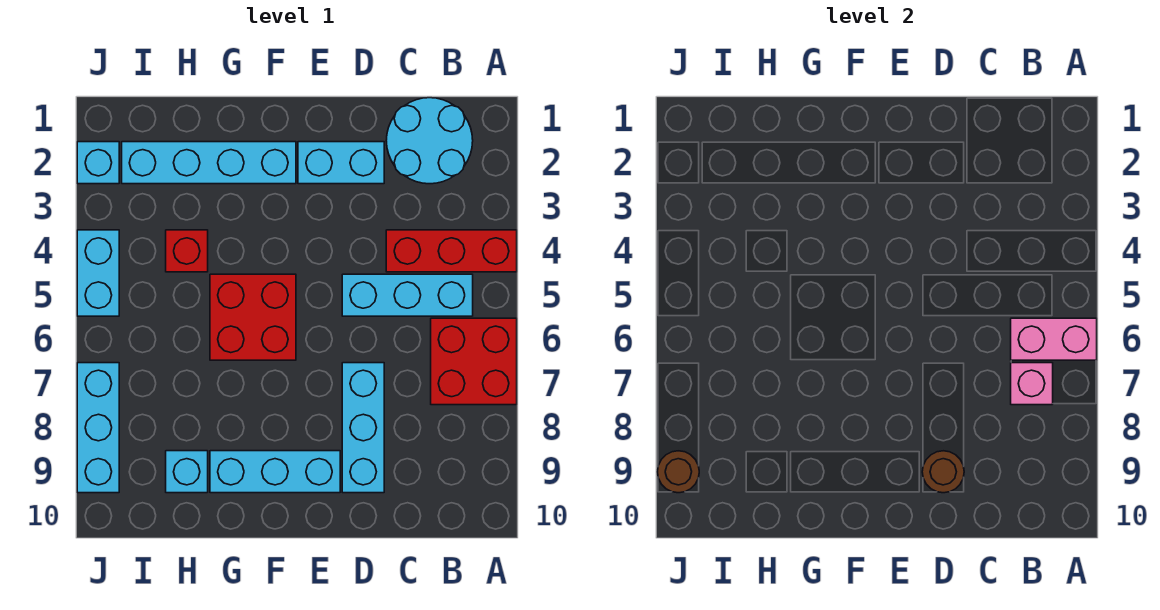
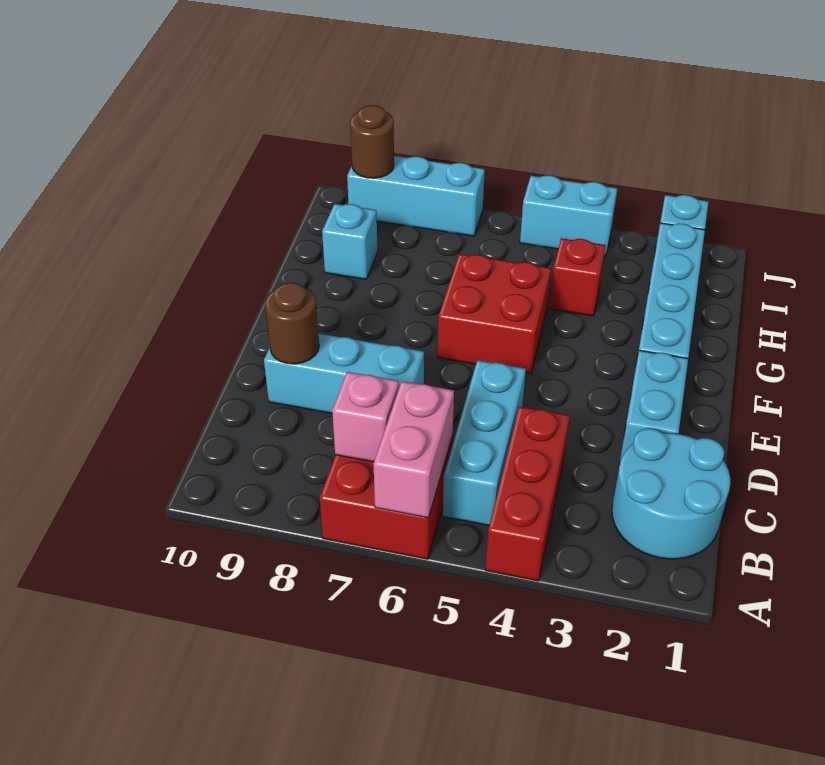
cyan 1x3 brick [210,451,340,493] -> none

